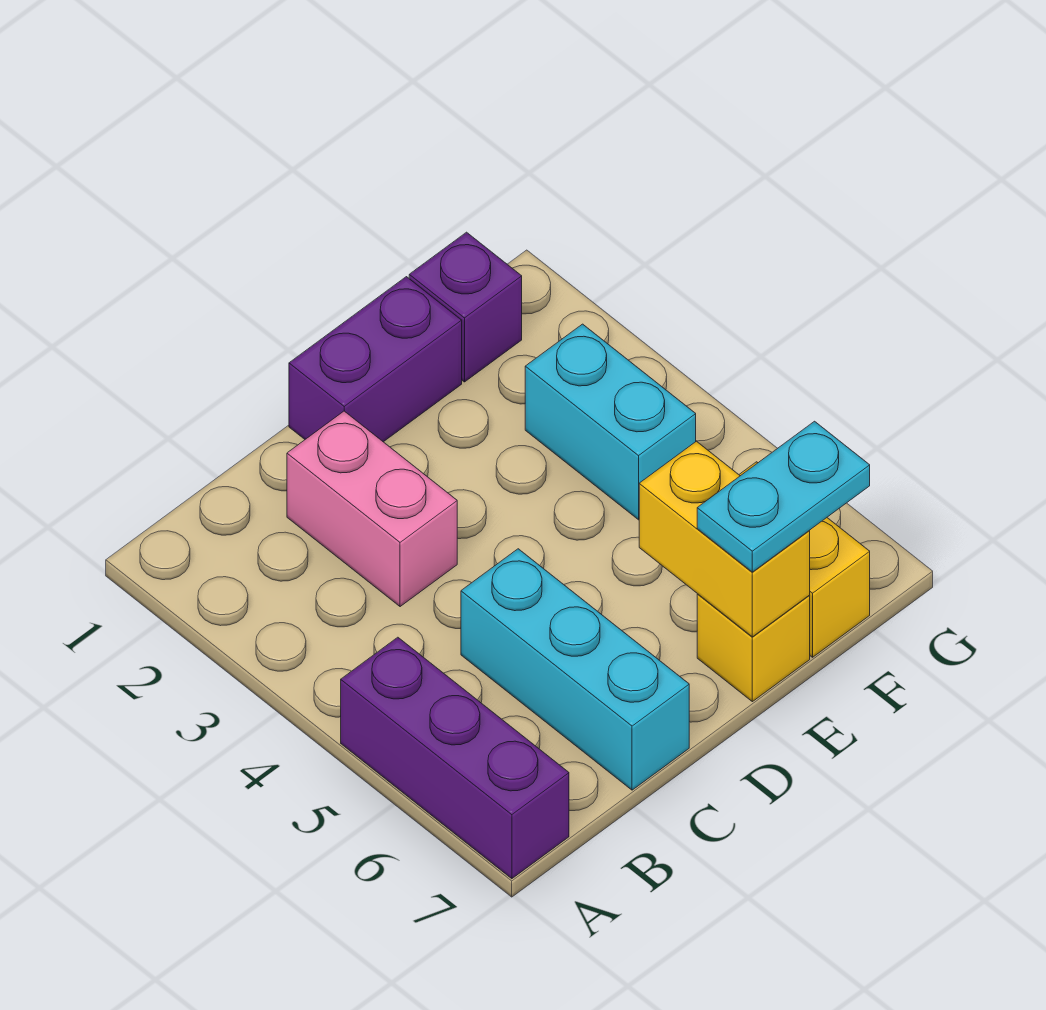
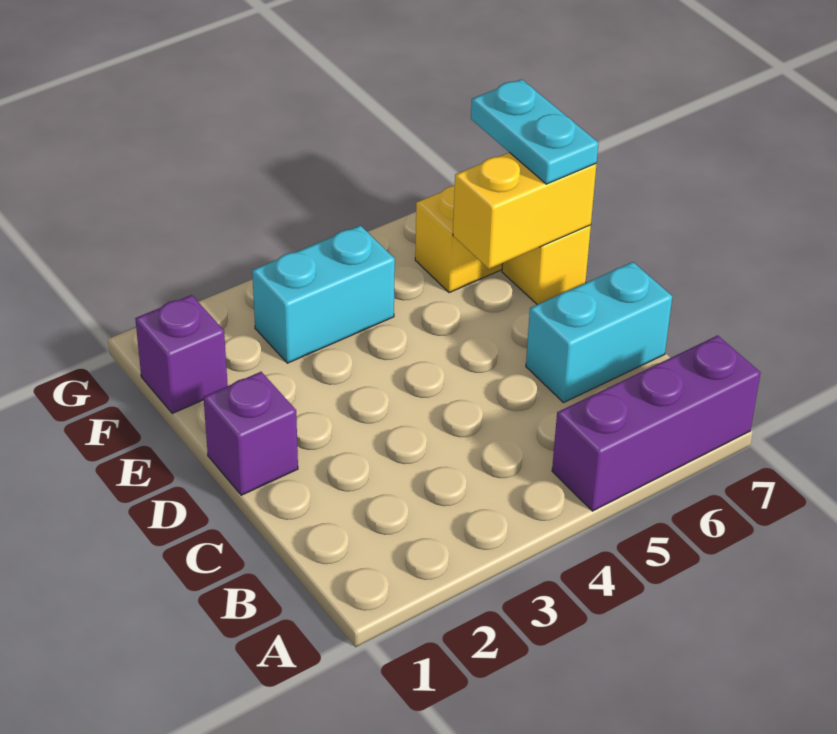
pink 1x2 brick [287,411,457,607] -> none
cyan 1x3 brick [461,549,689,790] -> cyan 1x2 brick [526,262,672,402]
purple 1x2 brick [289,277,462,442] -> purple 1x1 brick [203,372,298,495]

